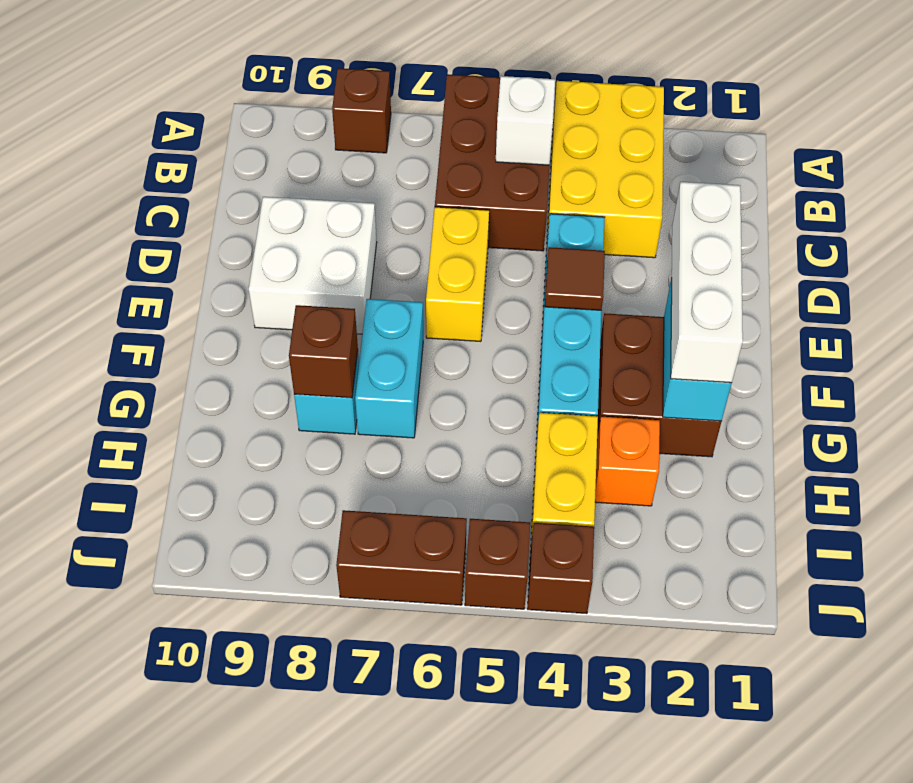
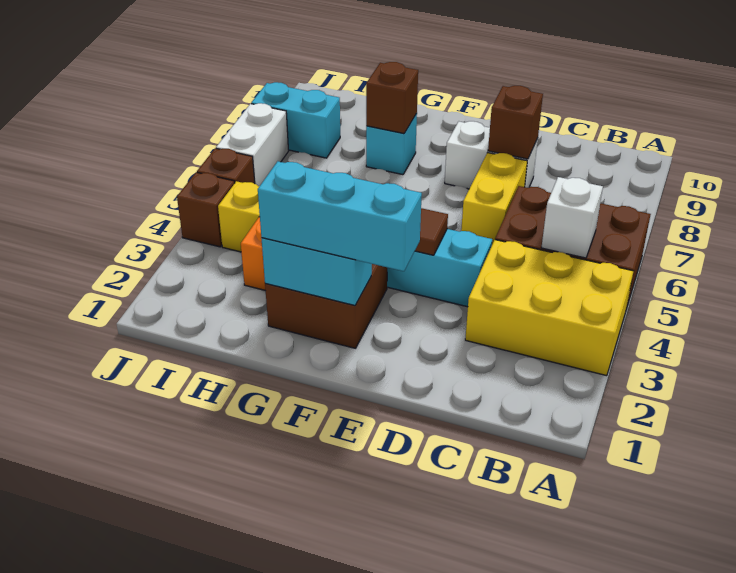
brown 1x1 brick [332,68,391,153] -> brown 1x1 brick moved to [488,86,543,159]
yellow 1x2 brick [426,207,489,341] -> yellow 1x2 brick turned to [461,153,527,244]
white 2x2 brick [249,197,377,334] -> white 1x2 brick [445,121,538,189]
white 1x3 brick [671,182,743,383] -> cyan 1x3 brick [258,161,422,271]
cyan 1x2 brick [355,299,423,438] -> cyan 1x2 brick moved to [251,82,340,158]
brown 1x2 brick [336,510,467,605] -> white 1x2 brick [216,103,289,186]

